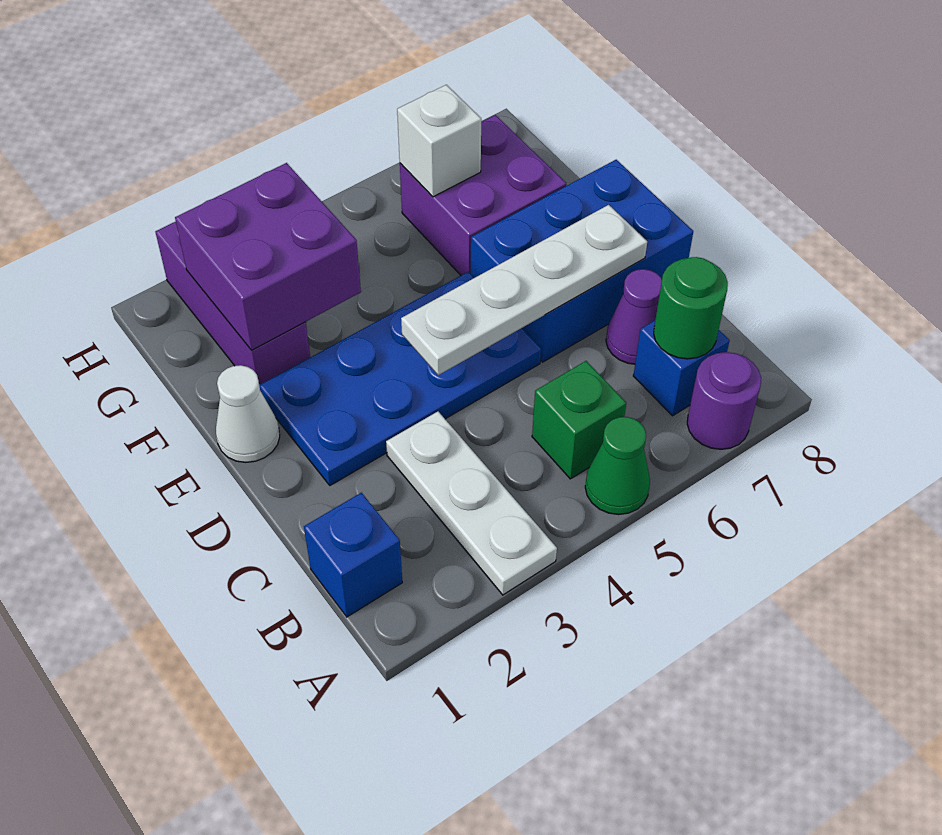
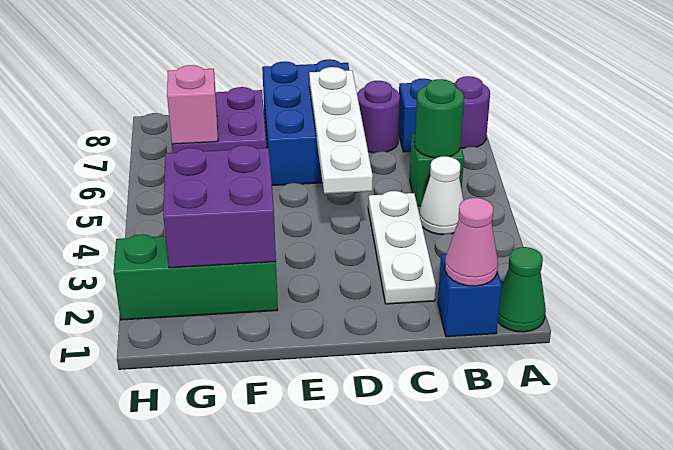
white 1x3 plate [386,412,557,595] -> white 1x3 plate turned to [368,191,436,304]
green 1x1 cone [585,417,650,515] -> green 1x1 cone moved to [498,247,546,332]
none -> pink 1x1 cone [445,198,498,286]
green 1x1 round brick [654,257,728,359] -> green 1x1 round brick moved to [415,79,464,158]
purple 1x1 cone [606,269,662,364] -> purple 1x1 round brick [357,81,400,153]
blue 2x4 plate [259,272,541,485] -> none
white 1x1 cone [216,365,280,462] -> white 1x1 cone moved to [419,156,463,234]
purple 1x3 brick [155,222,310,385] -> green 1x3 brick [114,234,278,320]
white 1x1 brick [397,85,481,197] -> pink 1x1 brick [167,65,218,144]

